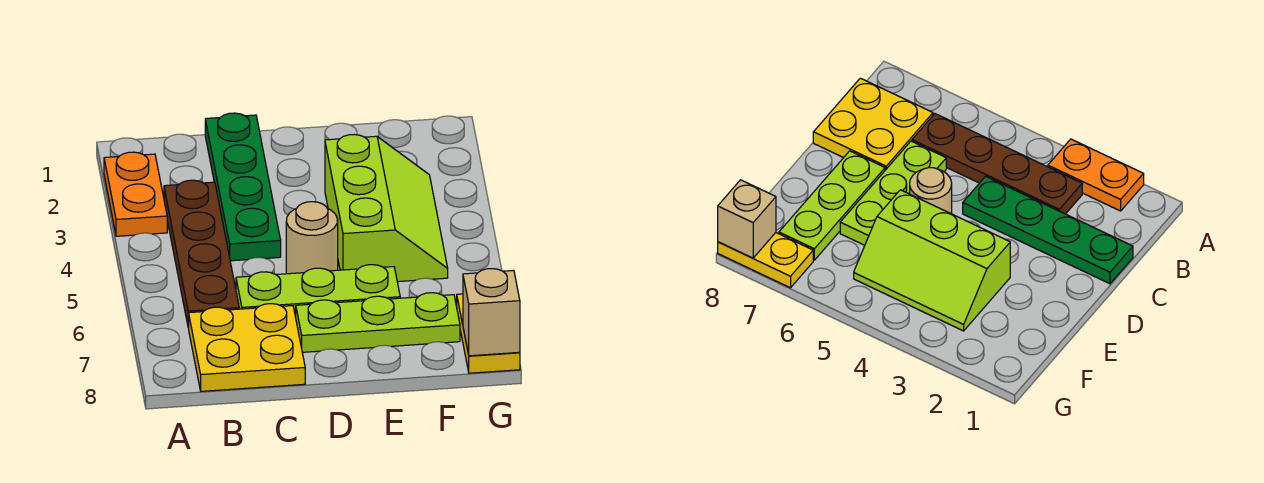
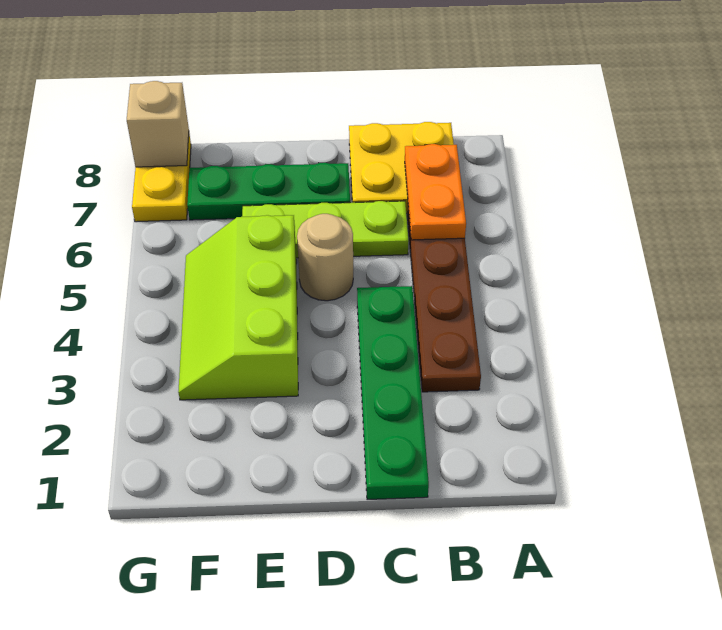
orange 1x2 plate [104,152,167,236] -> orange 1x2 plate moved to [405,144,466,240]
lime 1x3 plate [296,293,460,352] -> green 1x3 plate [187,163,350,220]

